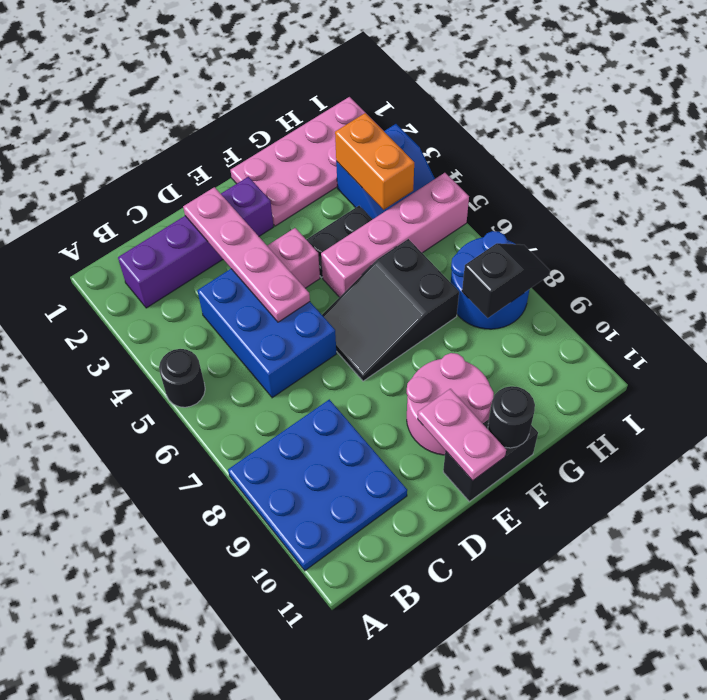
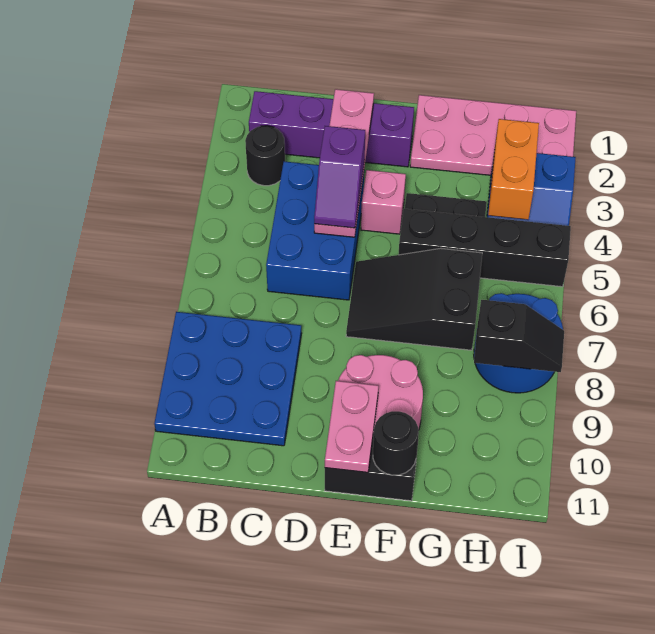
black 1x1 round brick [159,349,205,407] -> black 1x1 round brick moved to [245,126,285,186]
none -> purple 1x2 slope [314,126,365,228]
pink 1x4 brick [321,173,469,297] -> black 1x4 brick [399,209,571,287]

